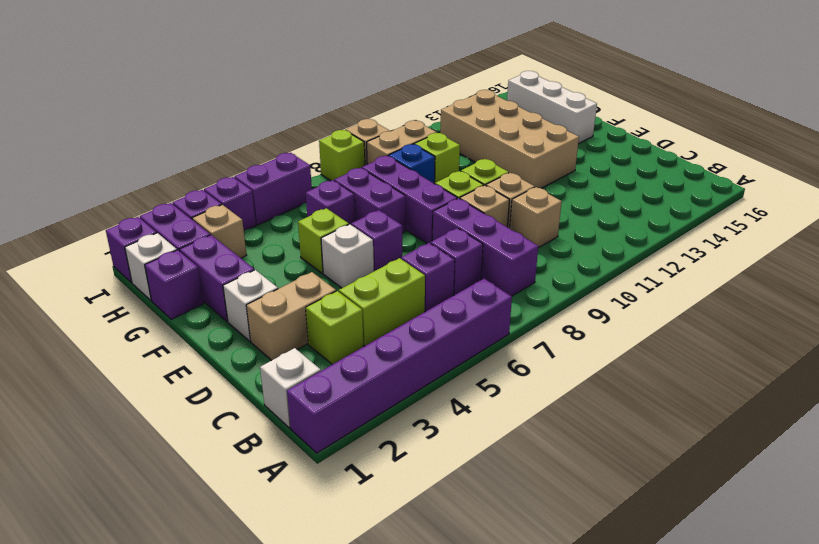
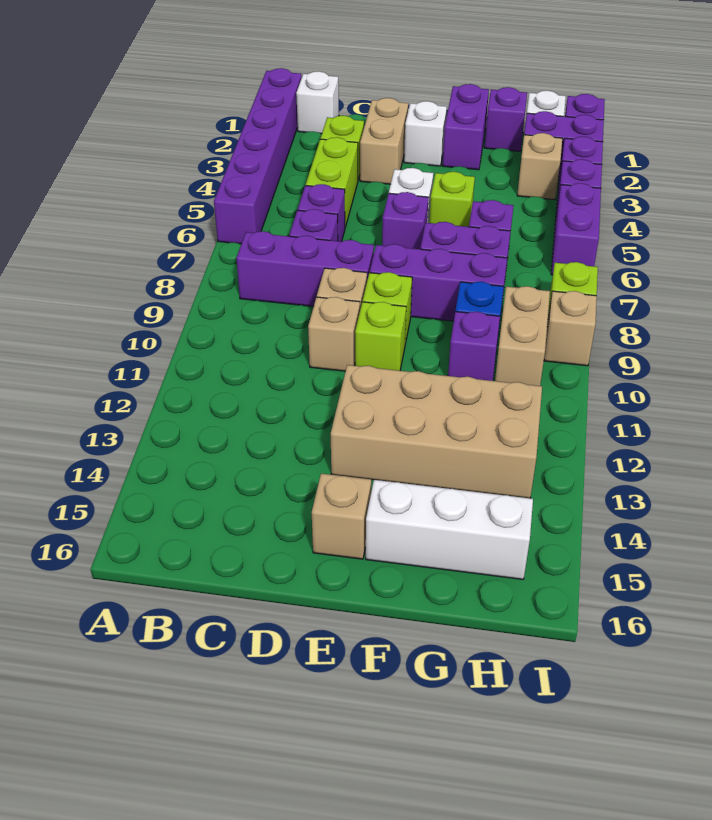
tan 1x1 brick [510,187,562,248] -> tan 1x1 brick moved to [312,474,371,559]
purple 1x2 brick [179,235,254,322] -> purple 1x2 brick turned to [442,84,489,170]
lime 1x1 brick [415,133,460,184] -> purple 1x1 brick [448,312,500,381]

